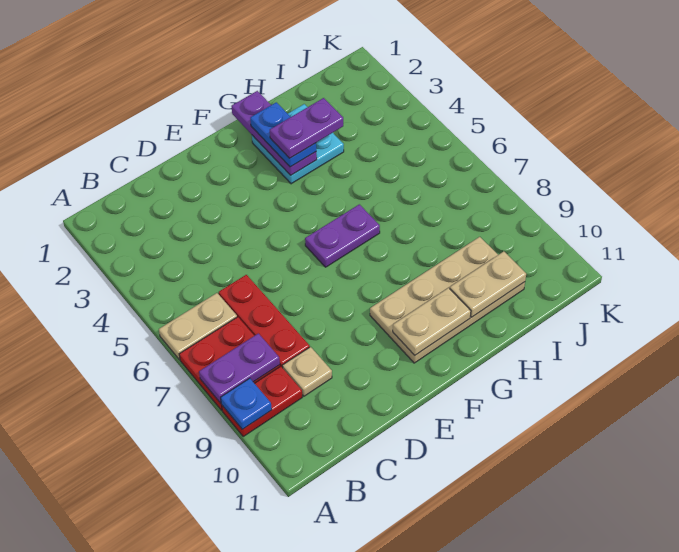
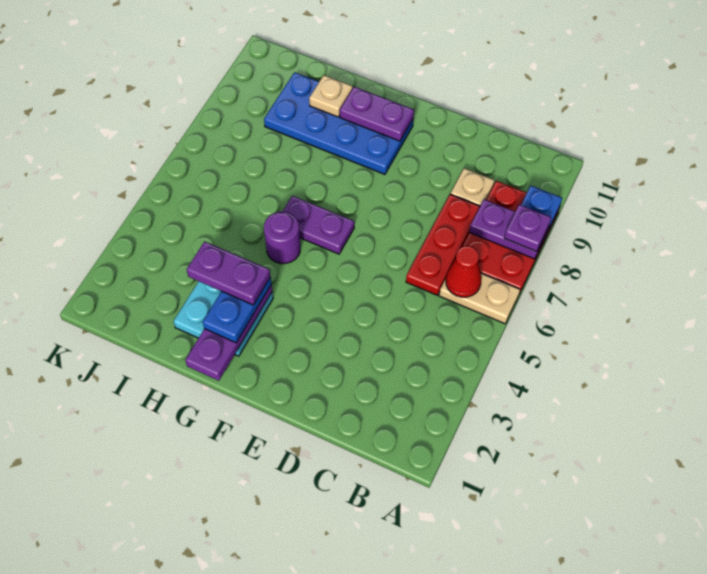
none -> purple 1x1 plate [504,205,551,251]
none -> red 1x1 cone [446,246,481,297]
tan 2x4 plate [370,237,525,363] -> blue 2x4 plate [264,72,413,174]
tan 1x2 plate [393,288,471,355] -> purple 1x2 plate [340,87,414,141]
none -> purple 1x1 round brick [264,212,300,264]
tan 1x2 plate [450,251,526,317] -> tan 1x1 plate [309,75,353,117]

